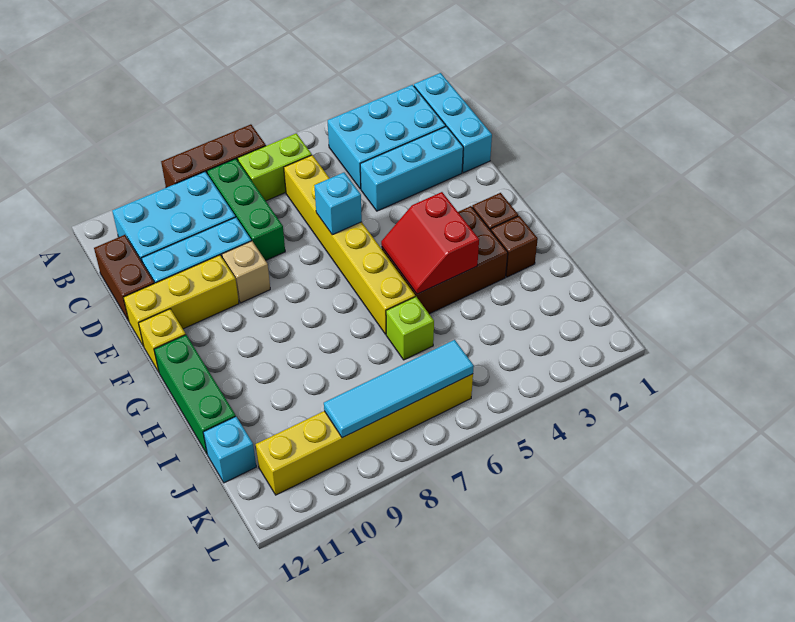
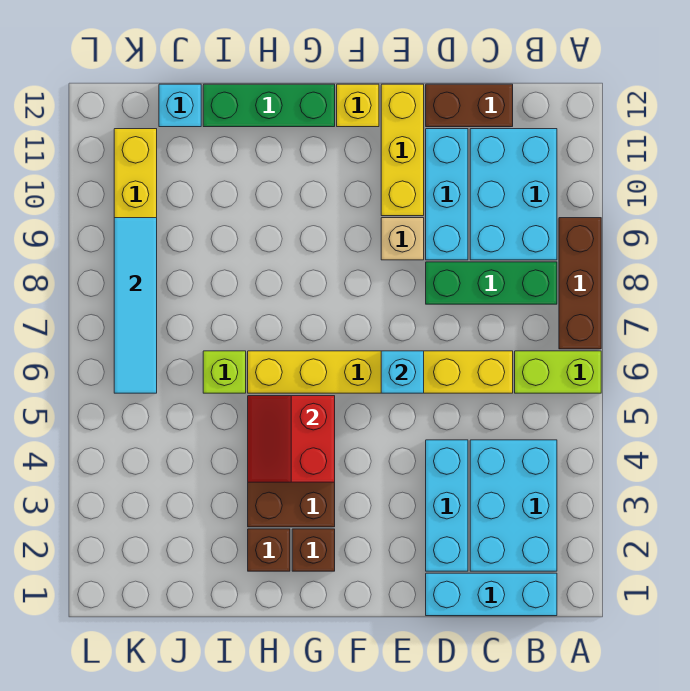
lime 1x2 brick [238,133,312,201] -> lime 1x2 brick turned to [515,351,601,393]
red 2x2 slope [381,192,479,294] -> red 2x2 slope turned to [248,396,335,482]

